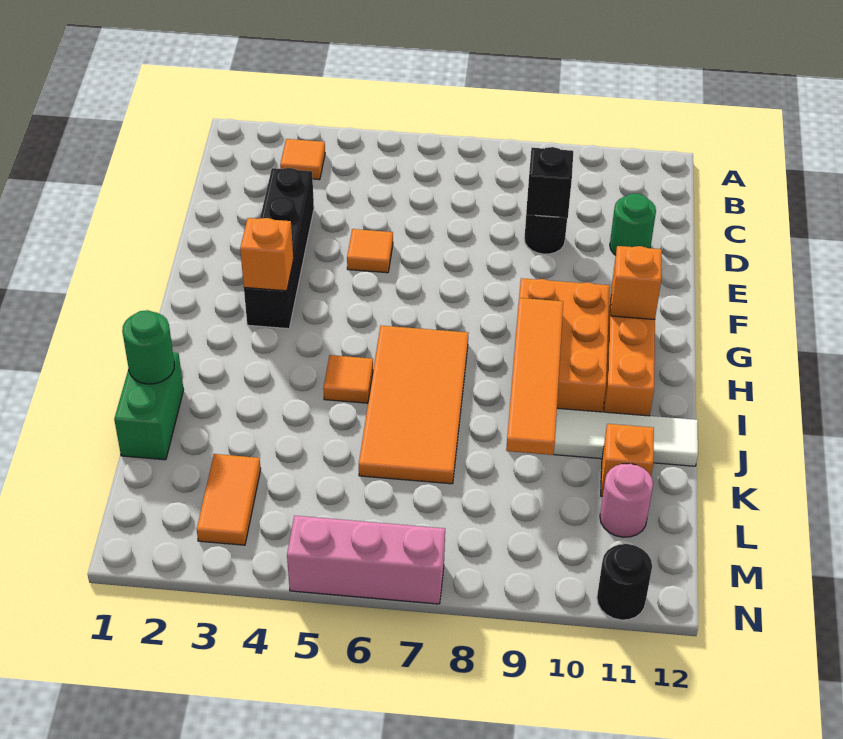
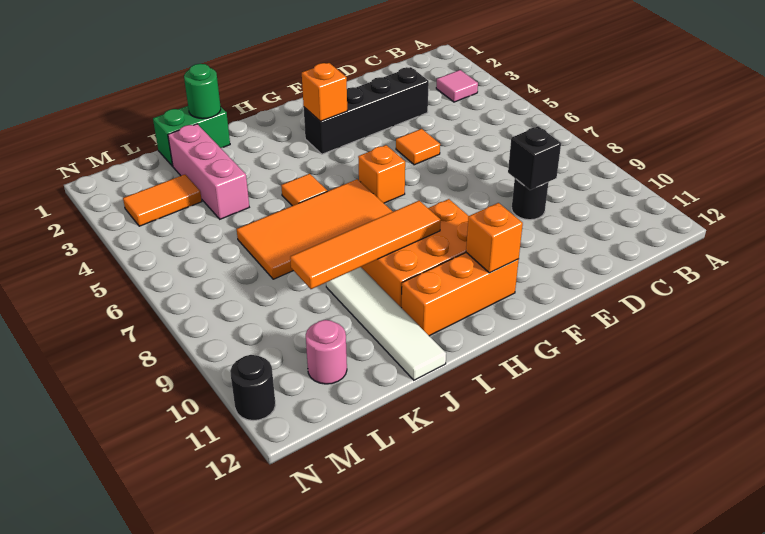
orange 1x1 tile [280,139,325,180] -> pink 1x1 tile [436,70,478,102]
green 1x1 round brick [610,193,656,255] -> none
orange 1x1 brick [601,424,654,496] -> orange 1x1 brick moved to [358,145,405,203]
pink 1x3 brick [287,516,445,604] -> pink 1x3 brick moved to [168,124,249,219]

